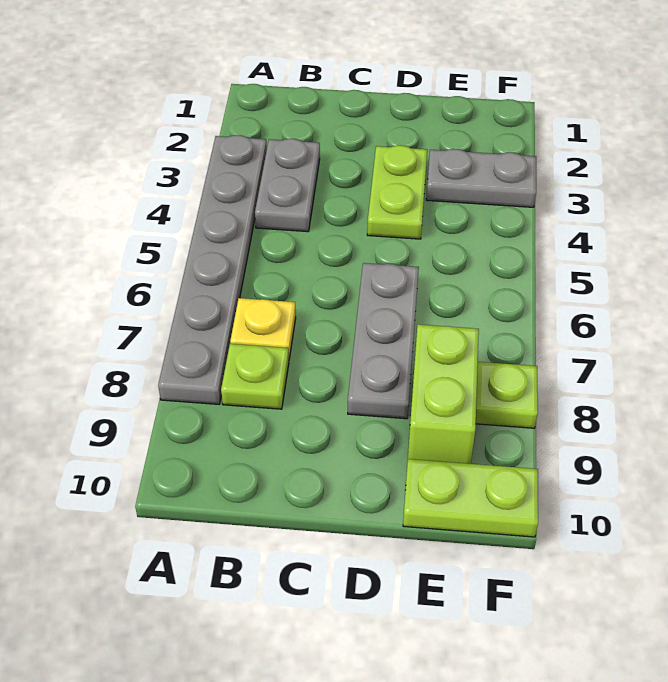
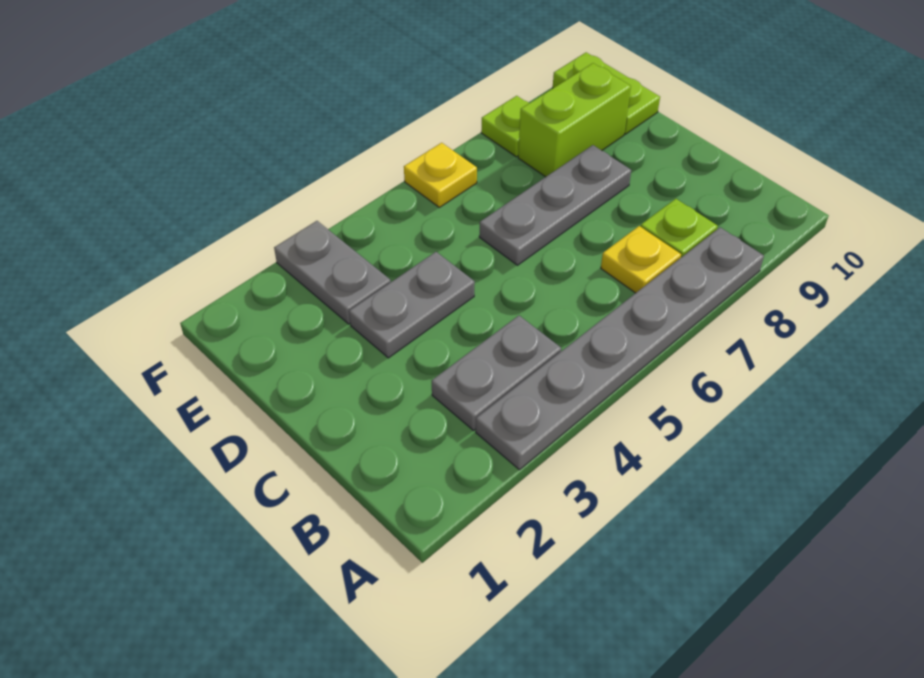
lime 1x2 plate [367,145,427,239] -> grey 1x2 plate [349,252,475,358]
none -> yellow 1x1 plate [404,143,477,207]

